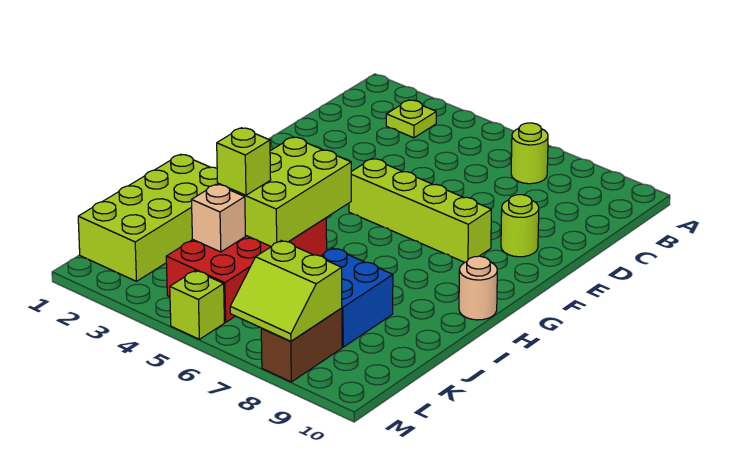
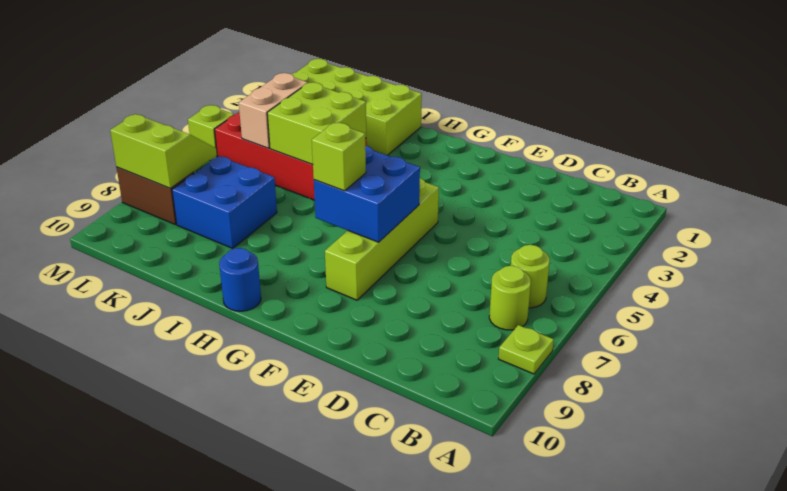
lime 1x1 plate [386,100,436,138] -> lime 1x1 plate moved to [498,325,554,374]
lime 1x1 round brick [501,195,539,257] -> lime 1x1 round brick moved to [511,245,550,308]
none -> blue 2x2 brick [314,146,420,242]
lime 2x3 brick [218,137,351,246] -> lime 2x2 brick [267,82,366,165]
tan 1x1 round brick [459,256,497,320] -> blue 1x1 round brick [219,248,261,311]
lime 1x1 brick [217,128,271,195] -> lime 1x1 brick moved to [312,123,366,191]
tan 1x1 brick [192,184,245,252] -> tan 1x2 brick [239,73,308,148]
lime 2x2 slope [230,241,342,341] -> lime 2x2 slope turned to [110,114,217,189]

